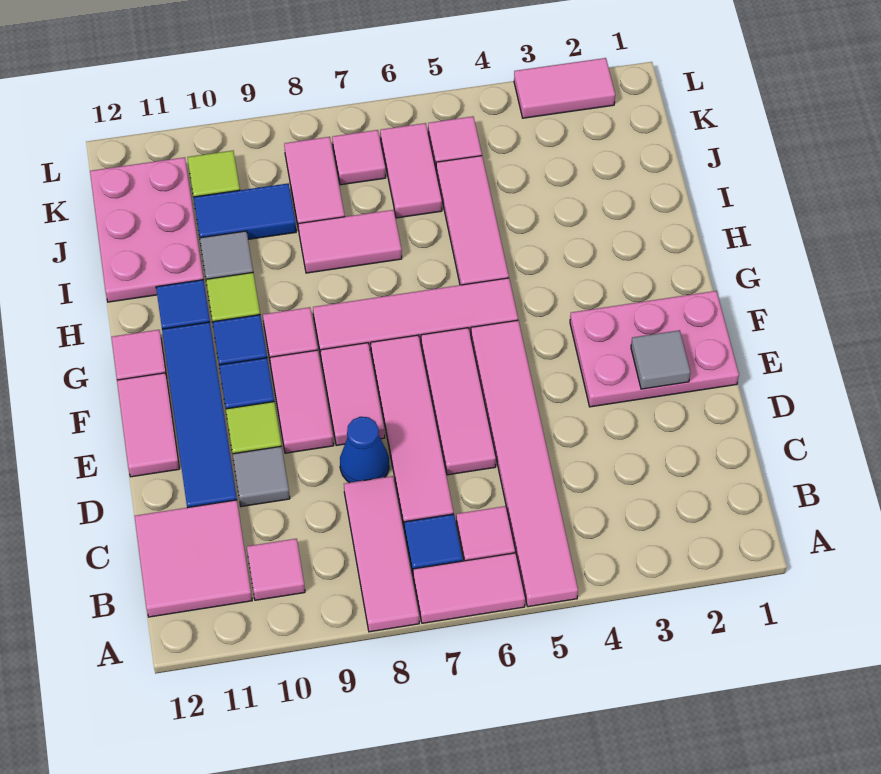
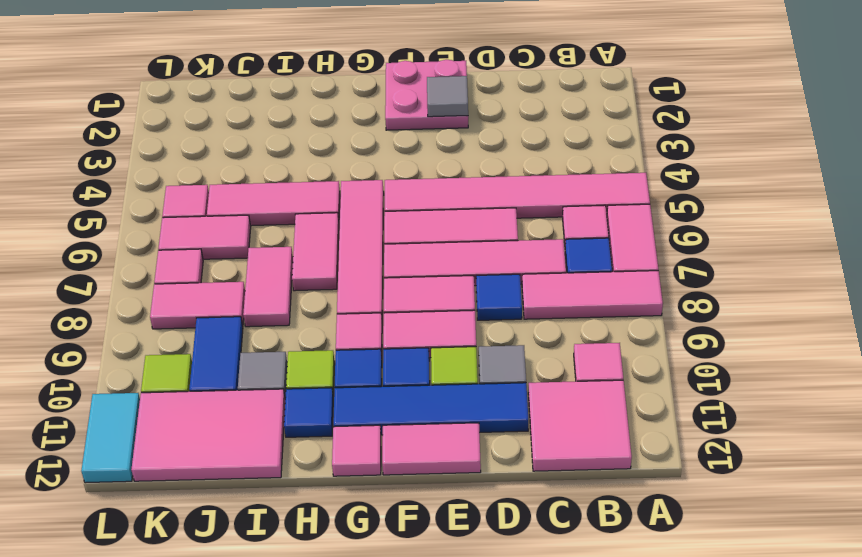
blue 1x1 cone [340,417,389,483] -> blue 1x1 tile [476,274,522,320]
pink 2x3 plate [570,291,739,407] -> pink 2x2 plate [385,60,468,130]
pink 2x3 plate [90,157,204,302] -> pink 2x3 tile [131,389,285,481]
pink 1x2 tile [514,58,615,118] -> pink 1x2 tile moved to [292,213,339,291]
none -> cyan 1x2 tile [81,393,140,483]

